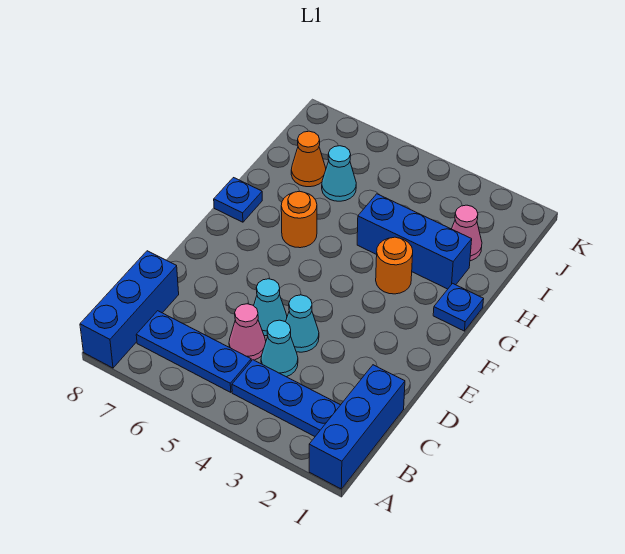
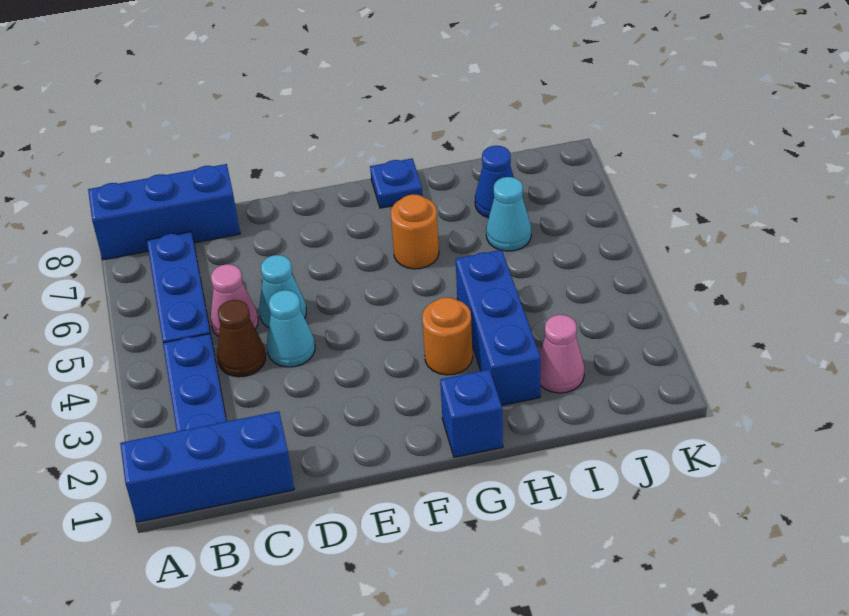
cyan 1x1 cone [261,320,298,377] -> brown 1x1 cone [217,300,266,377]
blue 1x1 plate [433,283,484,331] -> blue 1x1 brick [440,370,503,457]
orange 1x1 cone [291,131,326,187] -> blue 1x1 cone [475,146,514,218]

